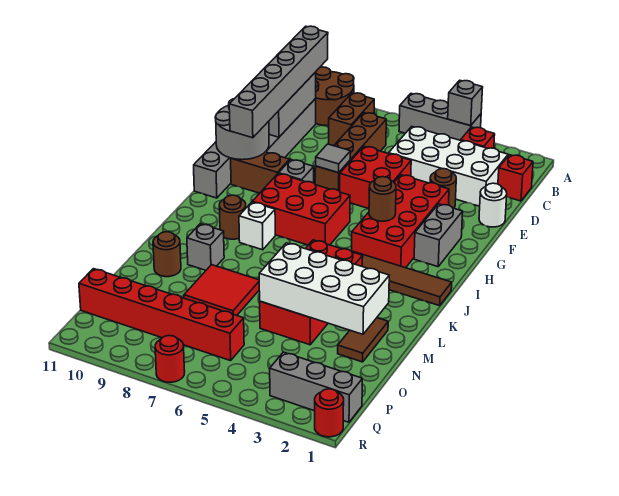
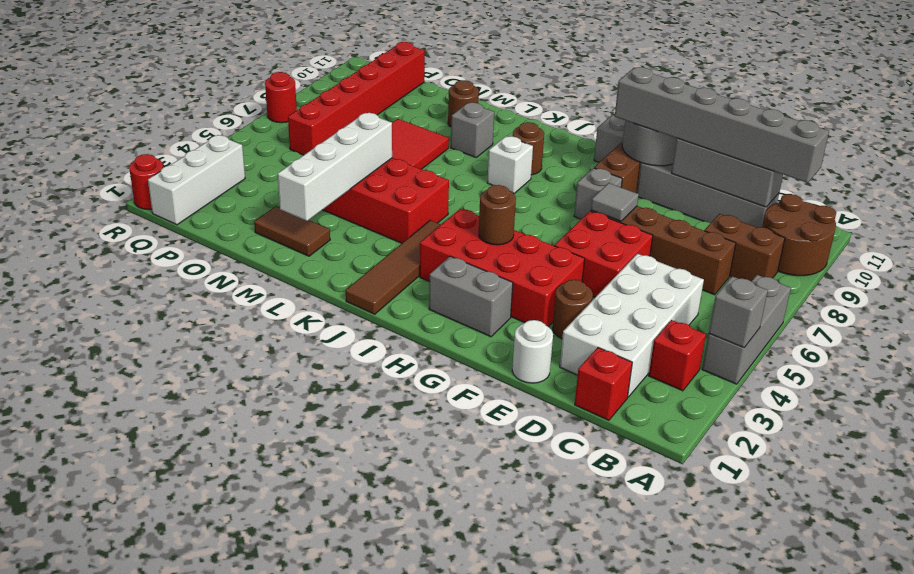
red 2x3 brick [252,174,350,245] -> none
white 2x4 brick [259,243,389,334] -> white 1x4 brick [278,113,392,221]
grey 1x3 brick [270,352,362,422] -> white 1x3 brick [148,135,245,225]

